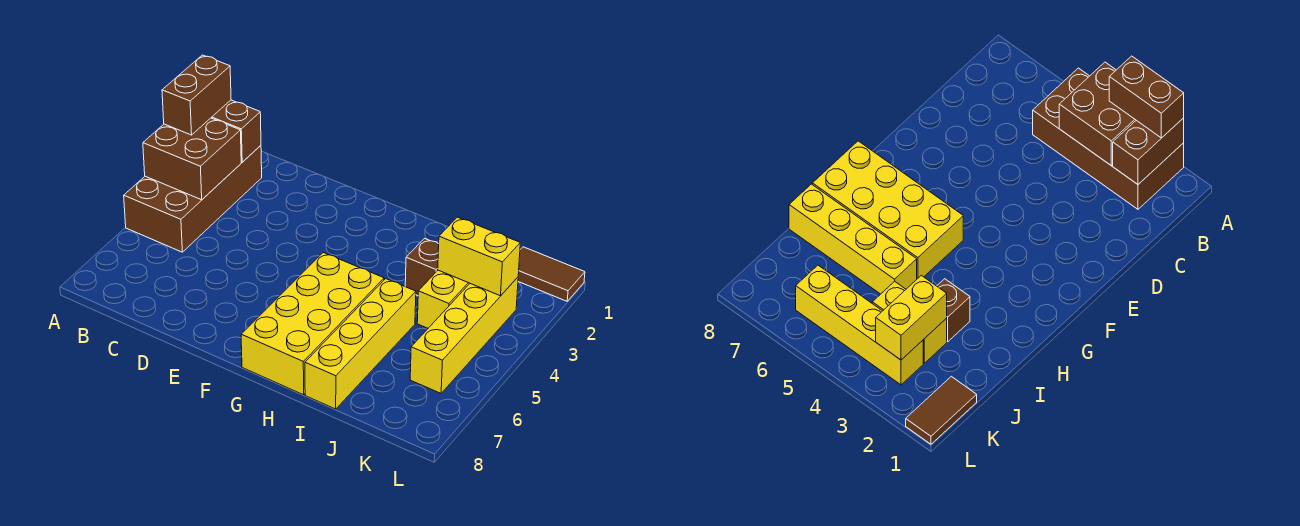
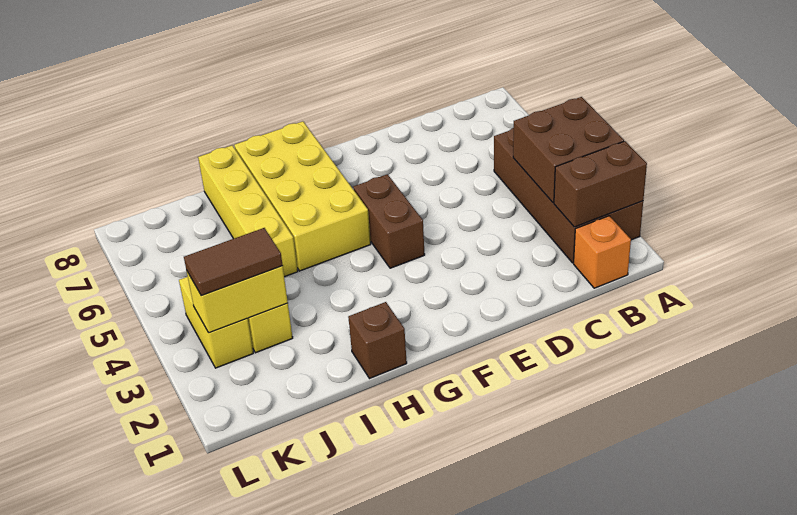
brown 1x2 brick [162,55,231,135] -> brown 1x2 brick moved to [353,174,425,268]
none -> orange 1x1 brick [574,216,631,288]
brown 1x1 brick [405,239,439,295] -> brown 1x1 brick moved to [348,302,407,379]
brown 1x2 tile [518,247,585,301] -> brown 1x2 tile moved to [184,228,283,296]
yellow 1x4 brick [410,277,518,393] -> yellow 1x2 brick [179,277,253,368]

